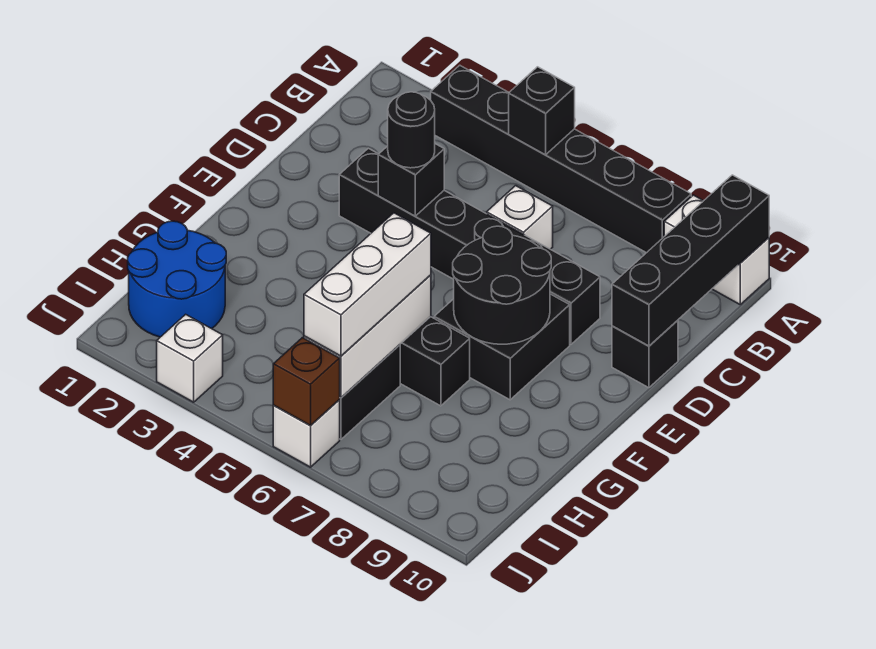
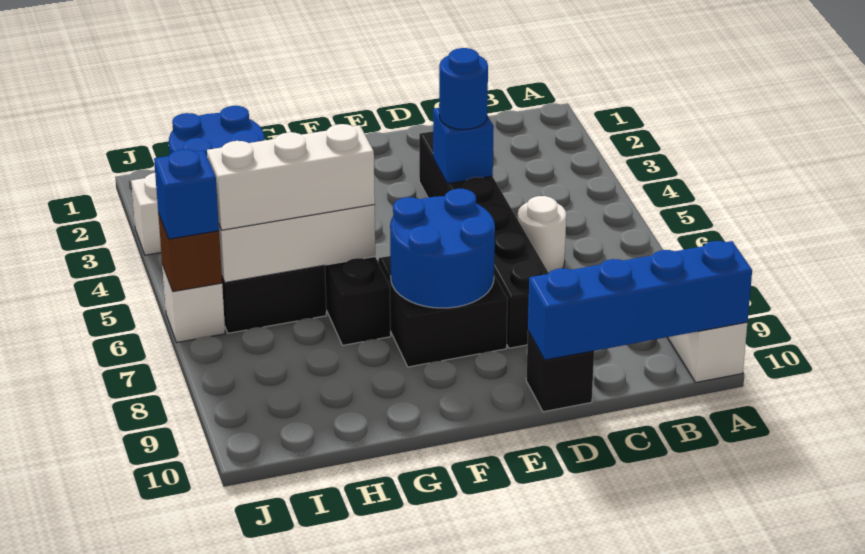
black 1x6 brick [431,65,691,253] -> none
black 1x1 brick [509,67,575,155] -> none
black 1x4 brick [612,175,769,346] -> blue 1x4 brick [528,241,752,360]
white 1x1 brick [487,186,553,249] -> white 1x1 round brick [518,196,566,273]
black 1x1 brick [378,144,444,216] -> blue 1x1 brick [433,108,494,184]
black 1x1 round brick [388,92,435,168] -> blue 1x1 round brick [439,48,488,130]
black 2x2 round brick [453,226,551,344] -> blue 2x2 round brick [390,189,495,308]
none -> blue 1x1 brick [154,149,219,239]

